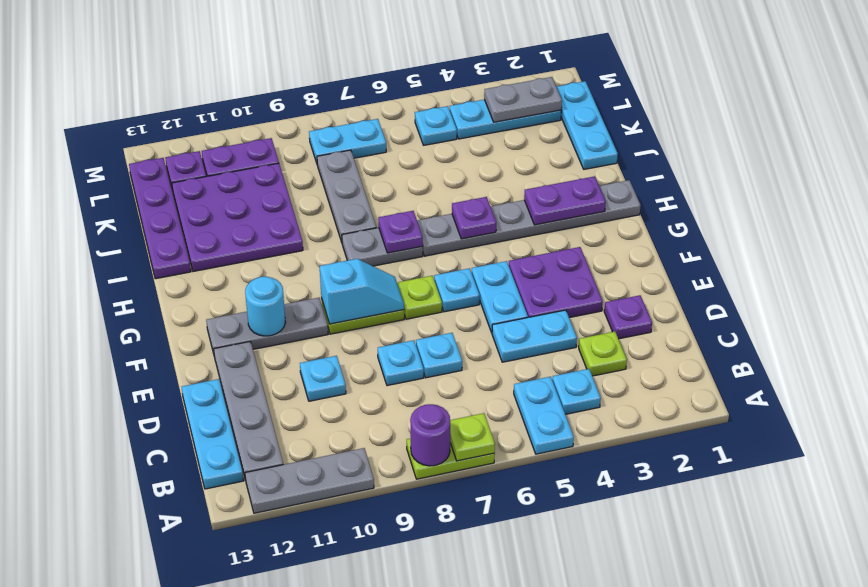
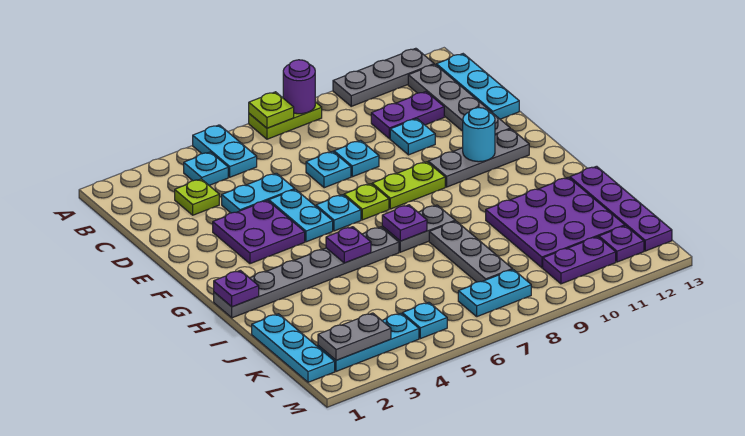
purple 1x1 plate [604,295,652,339] -> purple 1x1 plate moved to [214,270,259,307]
cyan 1x2 slope [320,259,404,324] -> none
purple 1x2 plate [524,176,606,225] -> purple 1x2 plate moved to [371,92,444,139]

